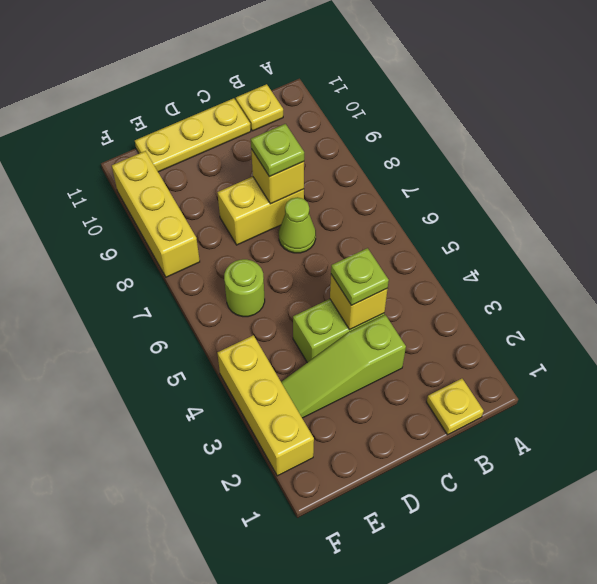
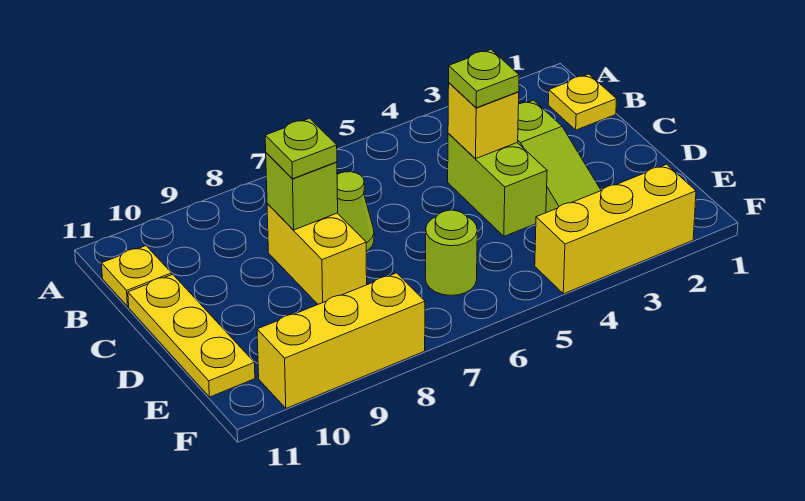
yellow 1x1 brick [251,149,304,204] -> lime 1x1 brick [266,153,338,230]

